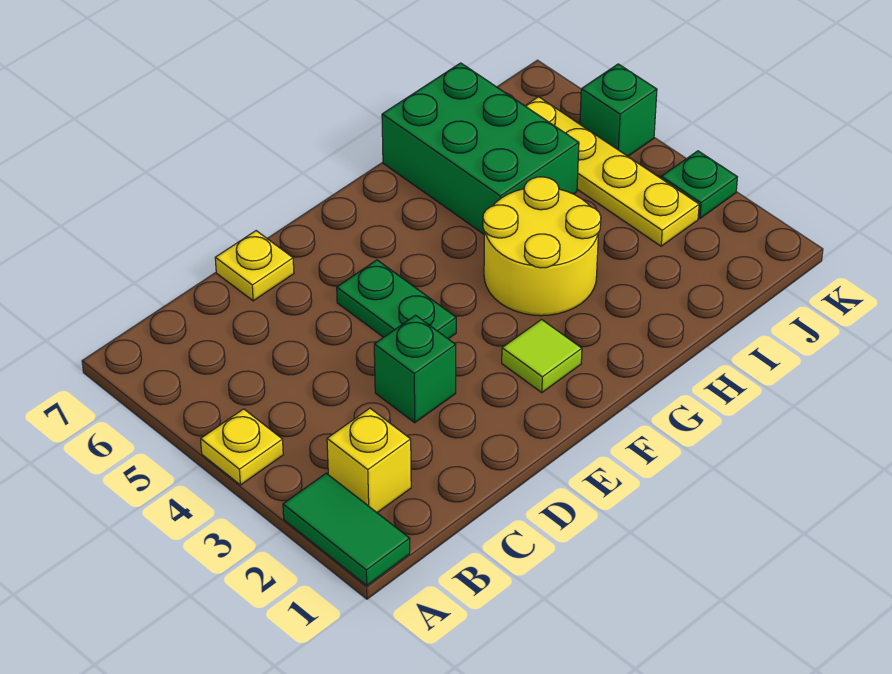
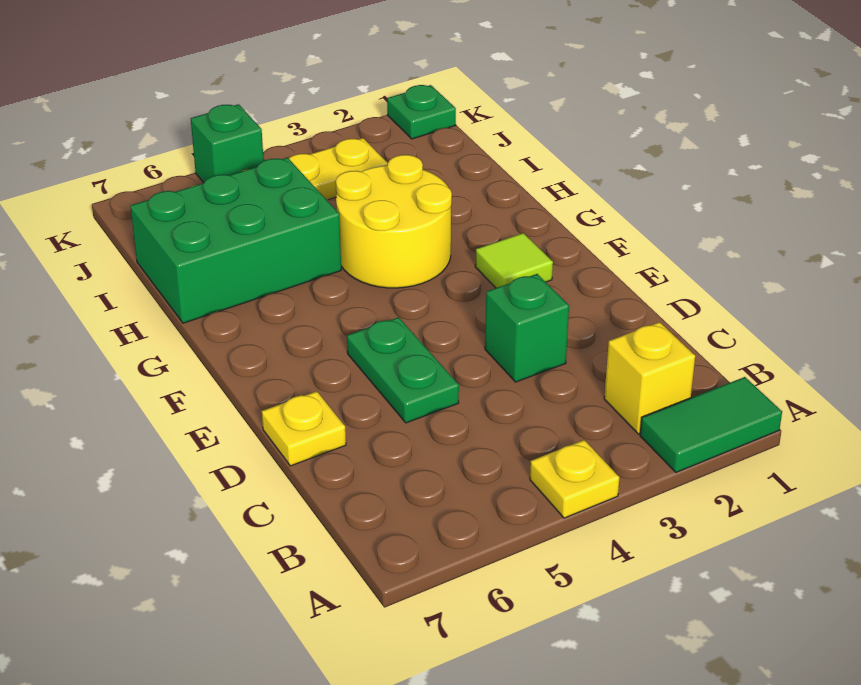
green 1x2 plate [337,260,456,339] -> green 1x2 plate turned to [347,317,459,423]
green 1x1 plate [661,151,737,218] -> green 1x1 plate moved to [387,85,456,139]

